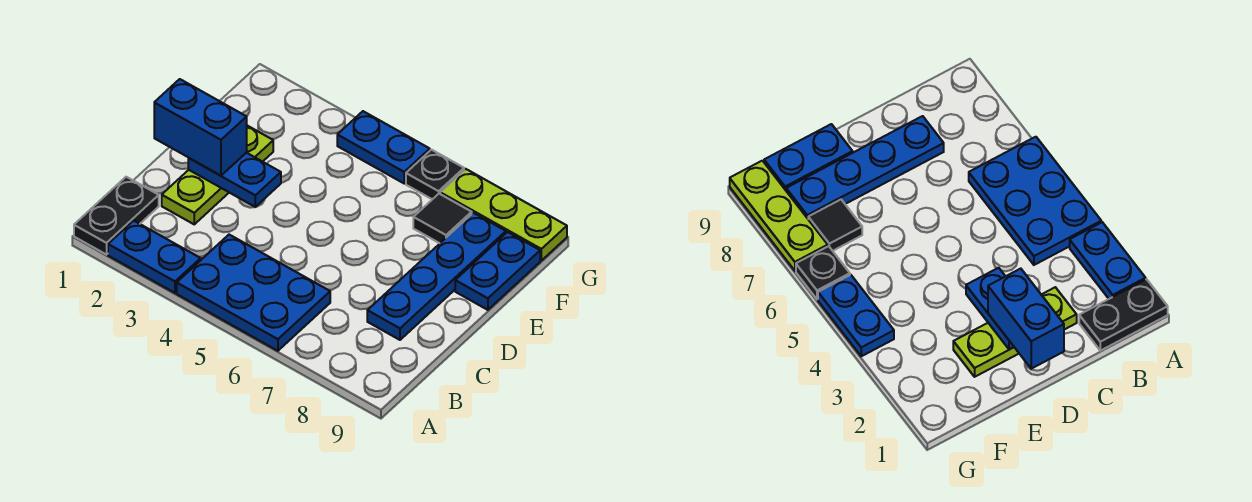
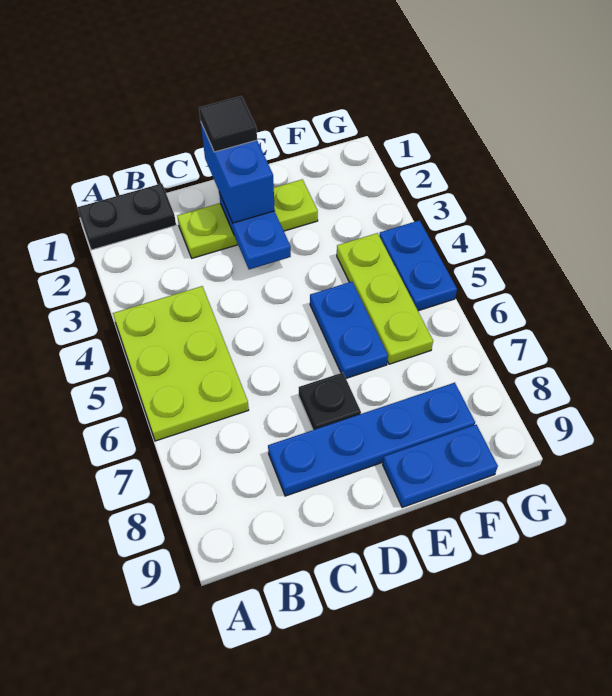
blue 1x2 plate [108,221,201,293] -> blue 1x2 plate moved to [310,282,388,378]
blue 2x3 plate [177,235,330,351] -> lime 2x3 plate [113,286,249,441]
black 1x1 tile [413,194,472,243] -> black 1x1 tile moved to [199,96,257,152]
black 1x1 plate [406,150,464,199] -> black 1x1 plate moved to [299,373,361,430]
lime 1x3 plate [440,169,567,260] -> lime 1x3 plate moved to [337,233,433,364]

